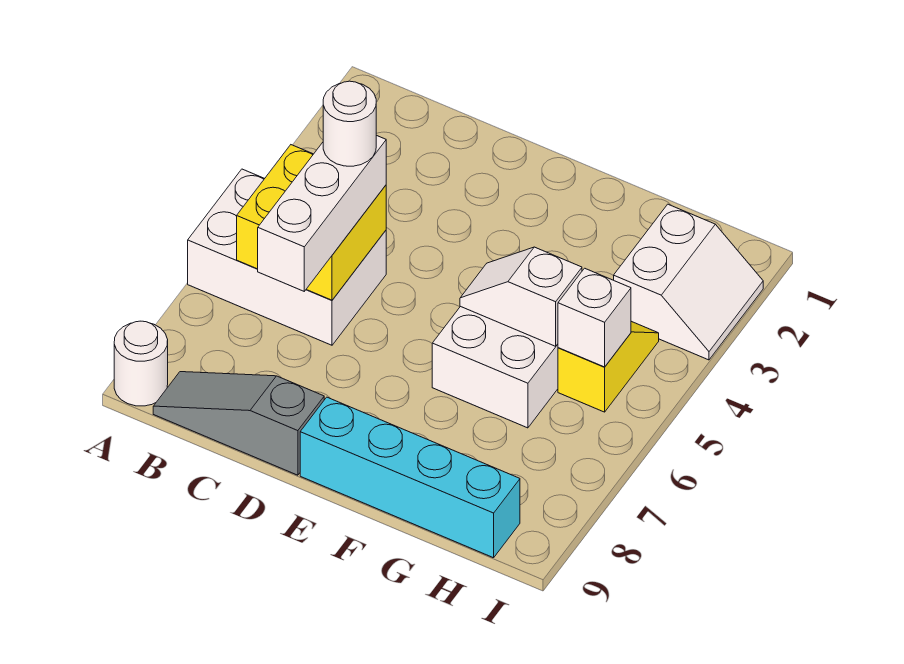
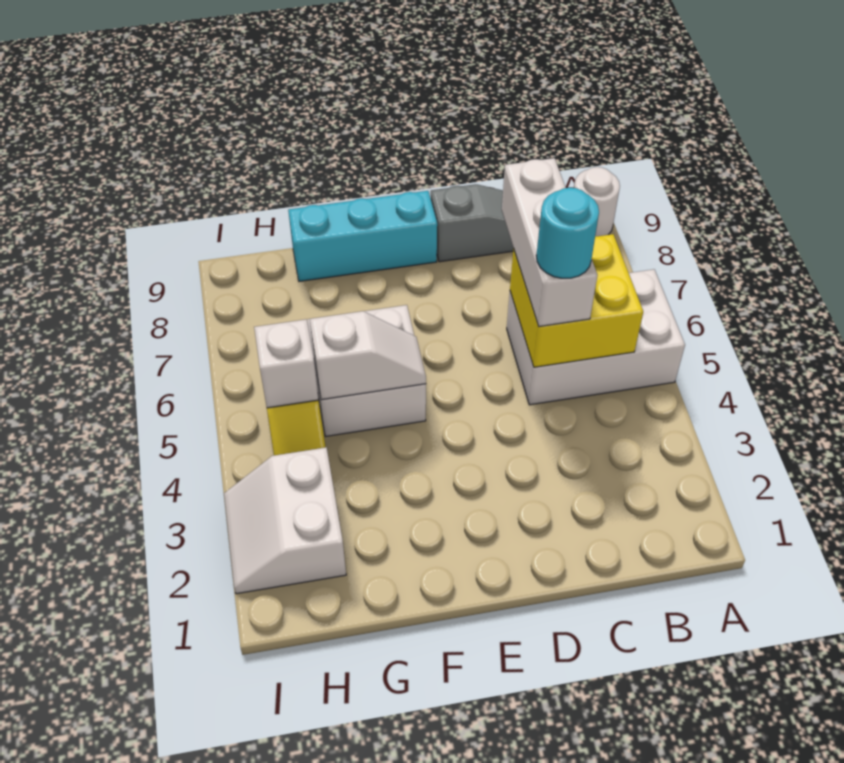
white 1x1 round brick [323,81,376,166] -> cyan 1x1 round brick [536,188,599,278]
cyan 1x4 brick [300,397,520,558] -> cyan 1x3 brick [288,191,437,281]

